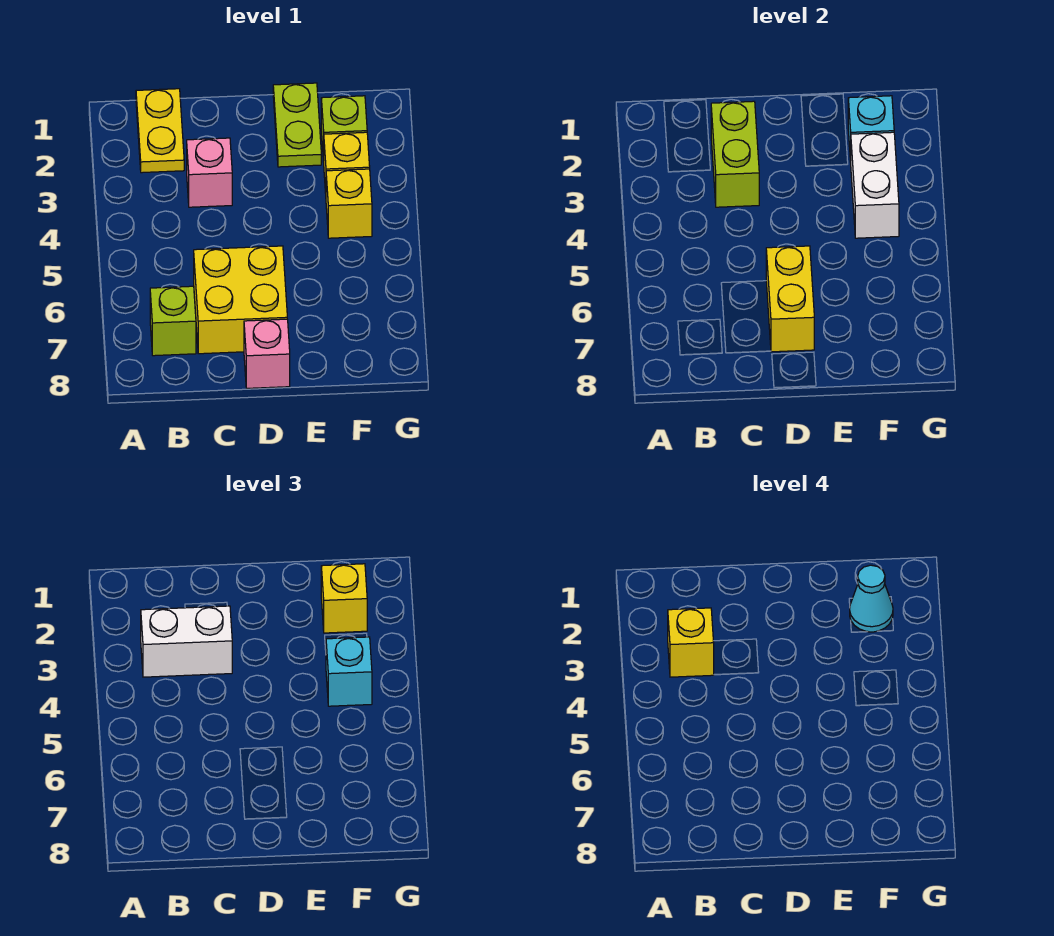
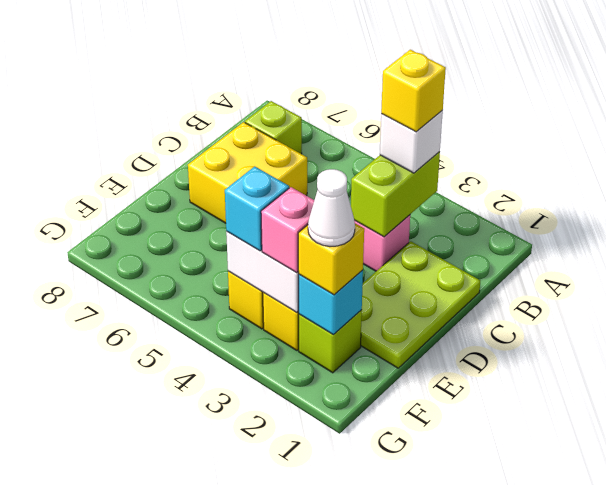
yellow 1x2 plate [136,89,184,173] -> none
white 1x2 brick [141,606,232,677] -> white 1x1 brick [380,110,443,173]
lime 1x2 brick [711,101,759,207] -> lime 1x2 brick turned to [351,152,440,237]
yellow 1x2 brick [766,246,814,352] -> none
pink 1x1 brick [244,319,290,388] -> pink 1x1 brick moved to [261,187,314,272]
lime 1x2 plate [273,83,321,167] -> lime 2x3 plate [361,241,480,368]
cyan 1x1 cone [850,565,893,632] -> white 1x1 cone [308,169,355,247]

